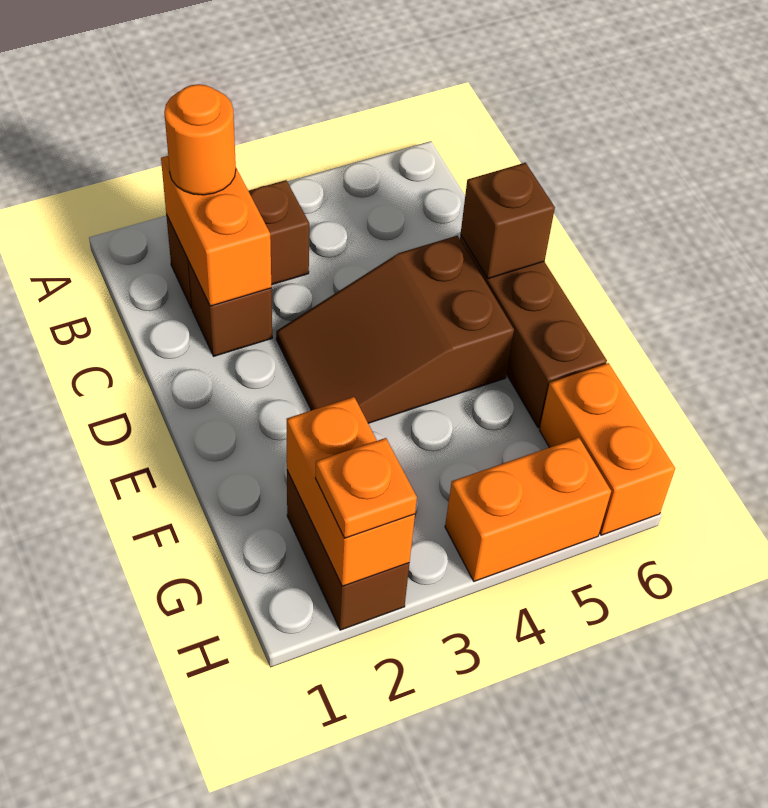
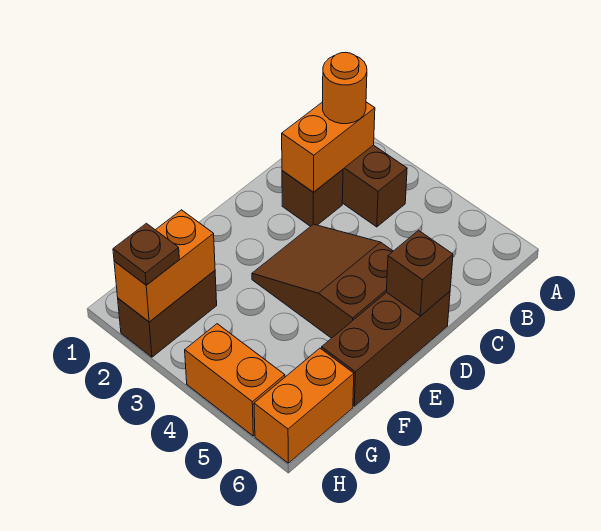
orange 1x1 plate [315,438,417,538] -> brown 1x1 plate [113,223,179,285]

